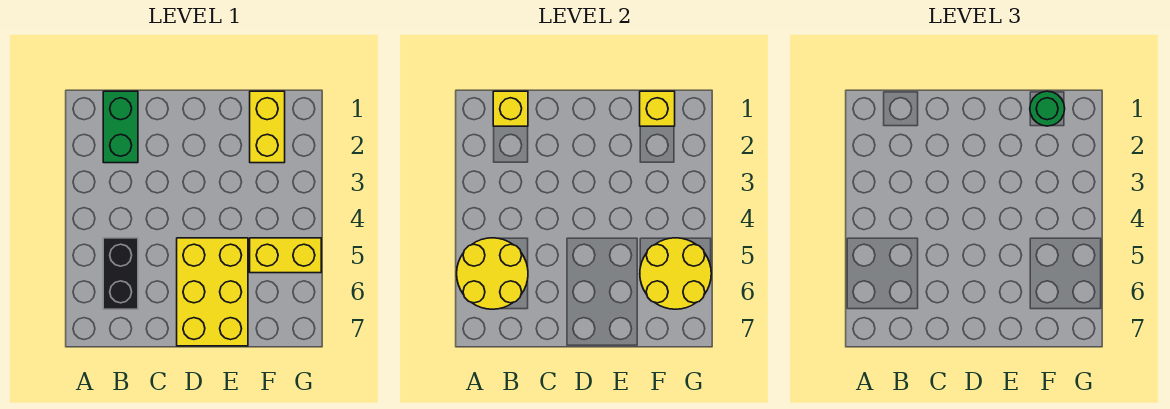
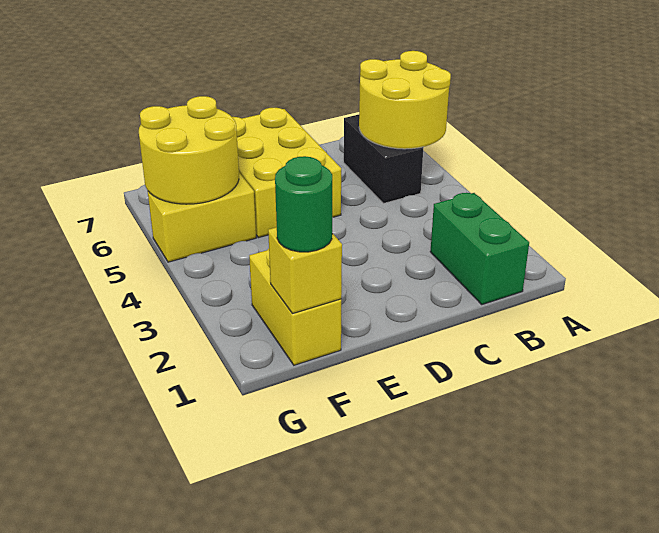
yellow 1x1 brick [493,91,528,126] -> none

